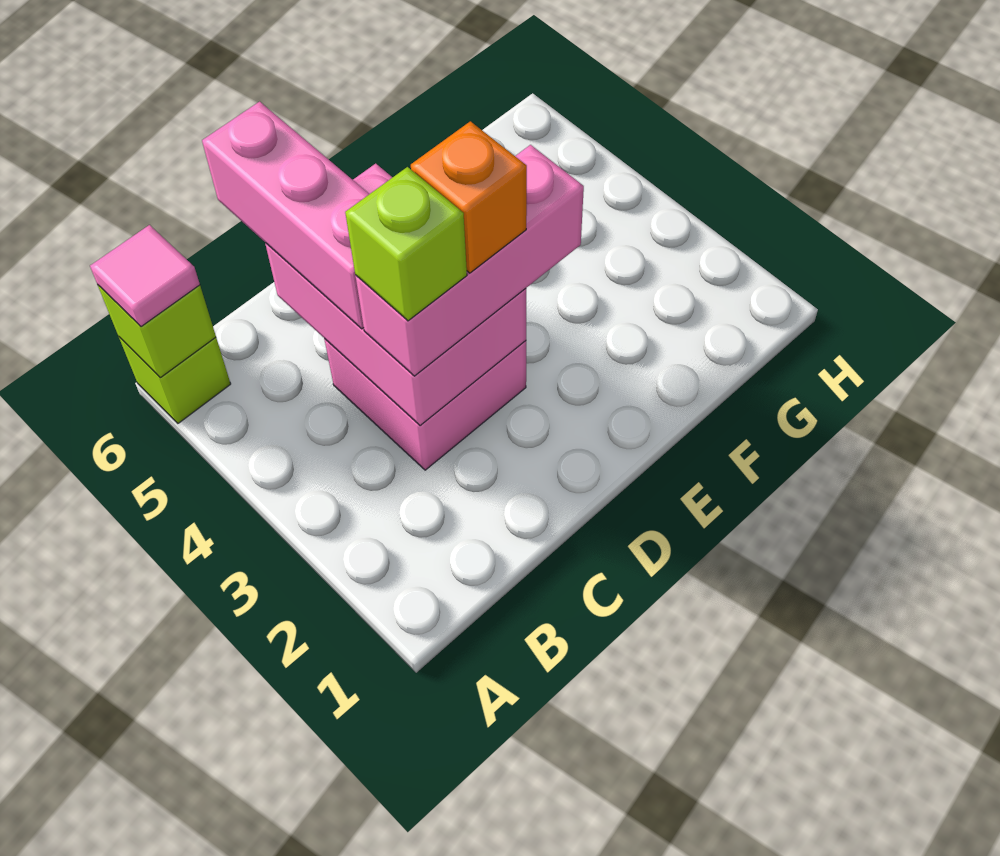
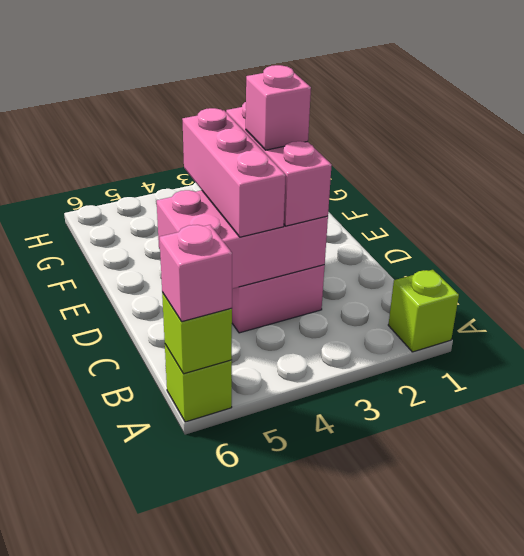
pink 1x1 tile [90,225,200,327] -> pink 1x1 brick [160,225,232,322]
lime 1x1 brick [345,167,467,321] -> lime 1x1 brick moved to [388,270,459,352]
pink 1x3 brick [202,102,369,329] -> pink 1x3 brick turned to [182,108,286,237]
orange 1x1 brick [411,121,527,273] -> pink 1x1 brick [246,65,311,150]

